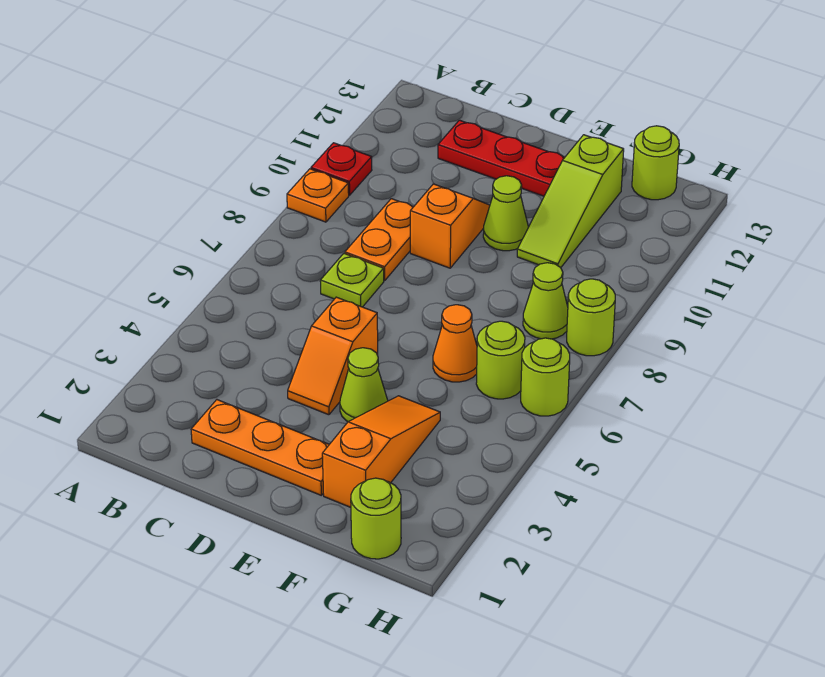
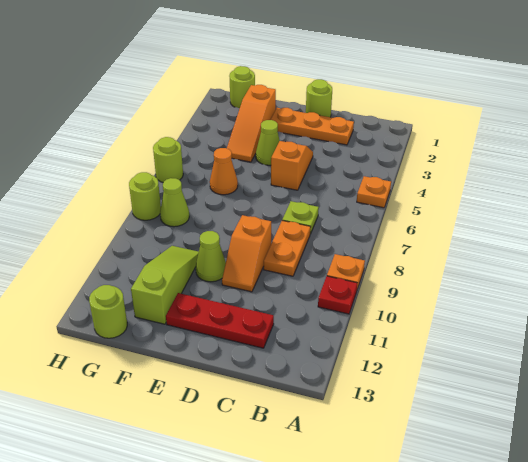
none -> orange 1x1 plate [357,176,391,208]
lime 1x1 round brick [476,321,525,399] -> lime 1x1 round brick moved to [306,79,332,117]

